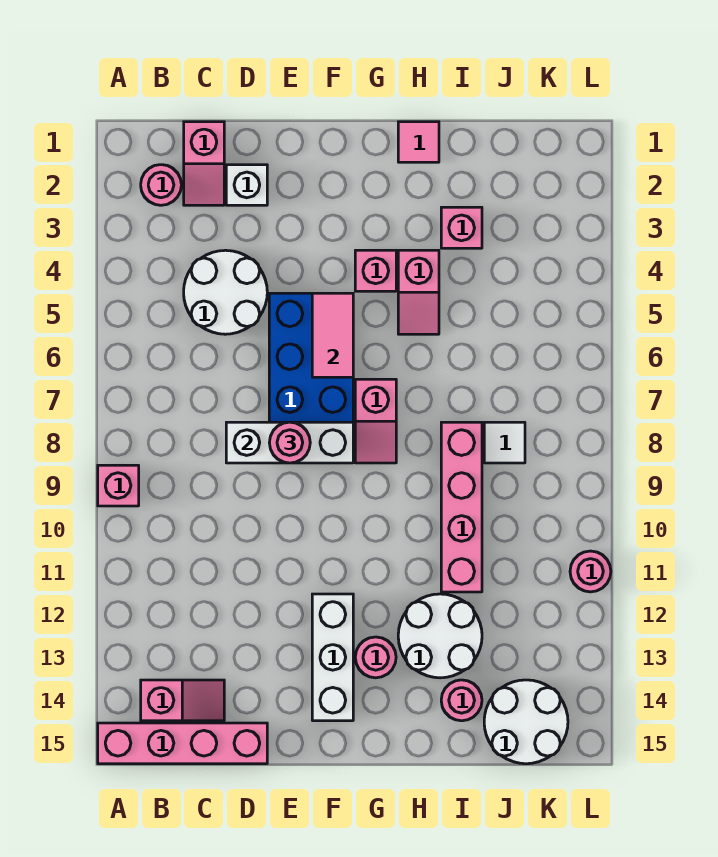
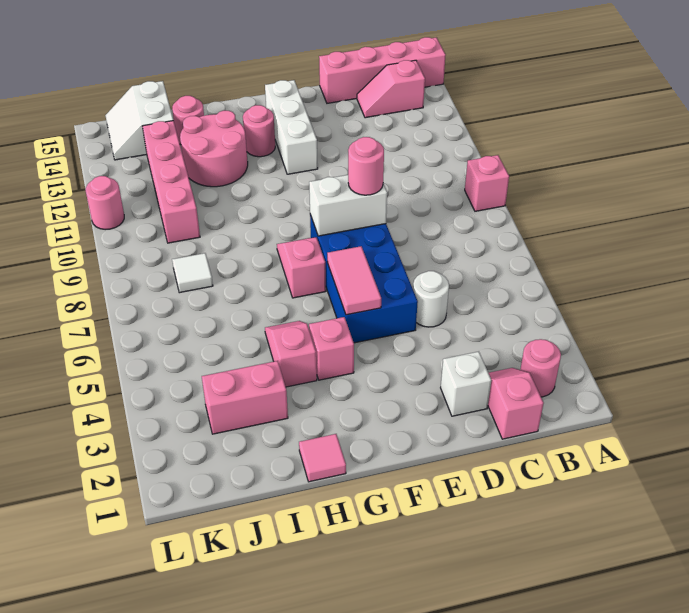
white 2x2 round brick [184,250,267,334] -> white 1x1 round brick [413,271,449,327]
white 1x3 brick [226,422,353,463] -> white 1x2 brick [309,175,387,236]
white 2x2 round brick [398,594,482,678] -> pink 2x2 round brick [180,111,248,187]
pink 1x1 brick [441,207,482,248] -> pink 1x2 brick [202,361,288,434]
pink 1x4 brick [441,422,482,592] -> pink 1x4 brick moved to [142,121,200,243]
white 2x2 round brick [484,680,568,764] -> white 2x2 slope [105,81,173,160]

